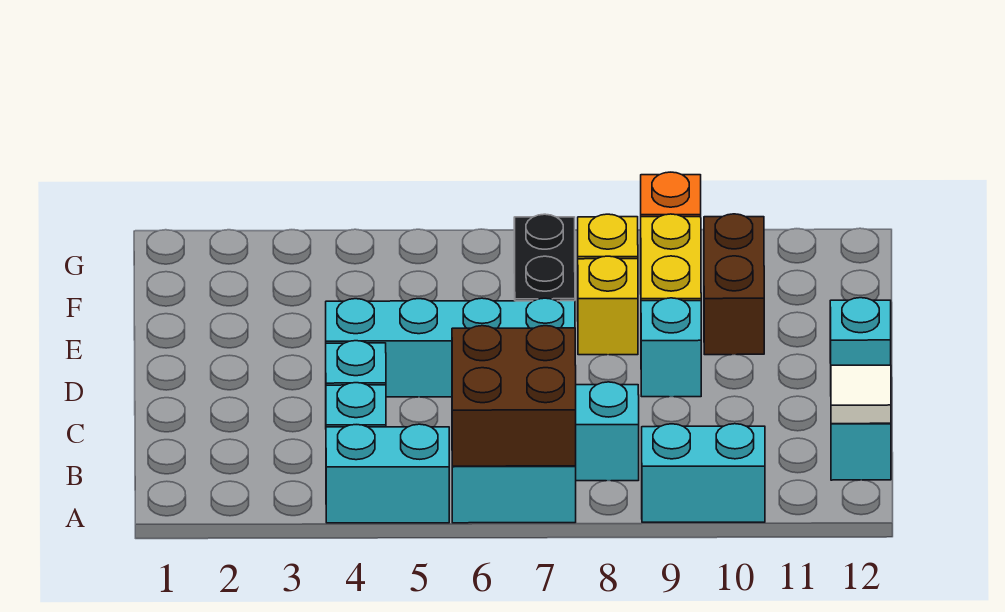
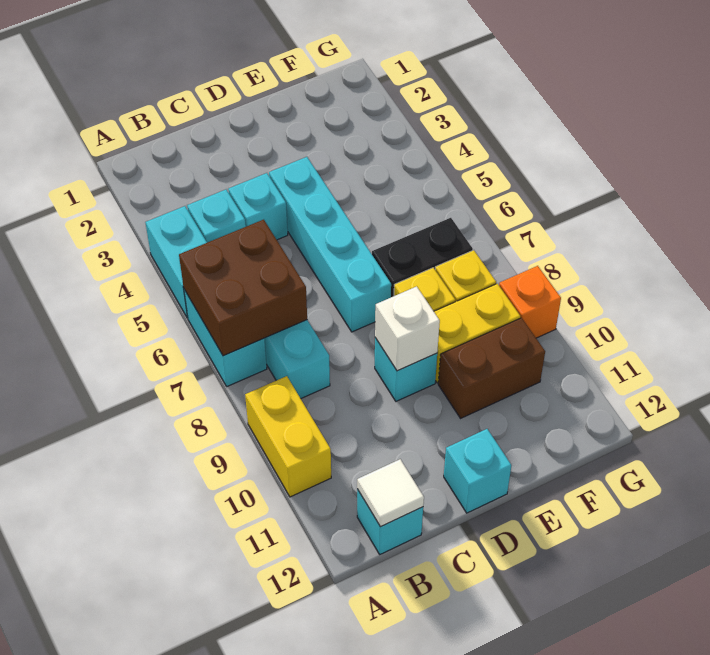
cyan 1x2 brick [642,424,765,522] -> yellow 1x2 brick [245,376,331,497]
none -> white 1x1 brick [375,286,440,371]

